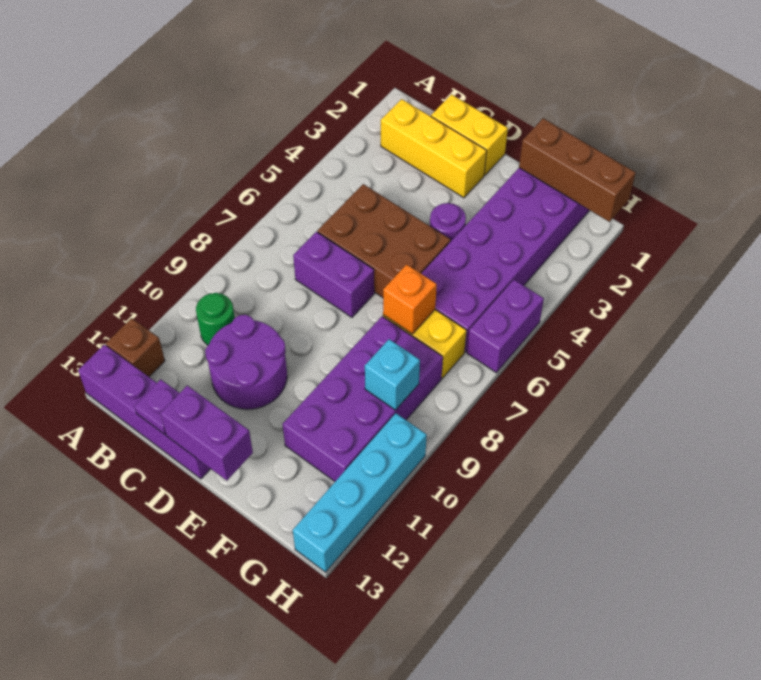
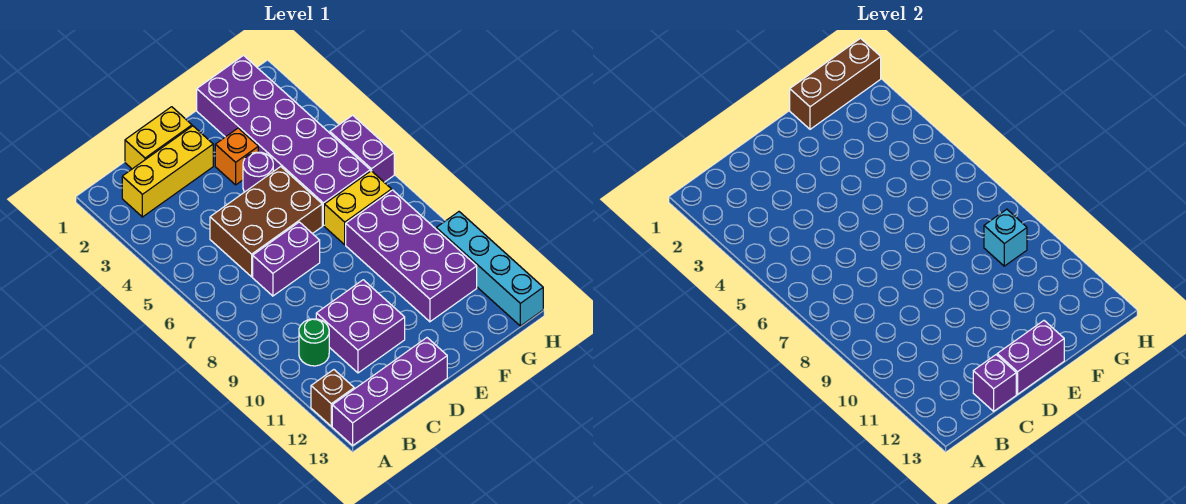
purple 2x2 round brick [205,315,287,409] -> purple 2x2 brick [316,280,405,373]
purple 1x1 plate [134,379,179,434] -> purple 1x1 brick [973,355,1016,411]
orange 1x1 brick [383,264,437,334] -> orange 1x1 brick moved to [215,128,258,185]

